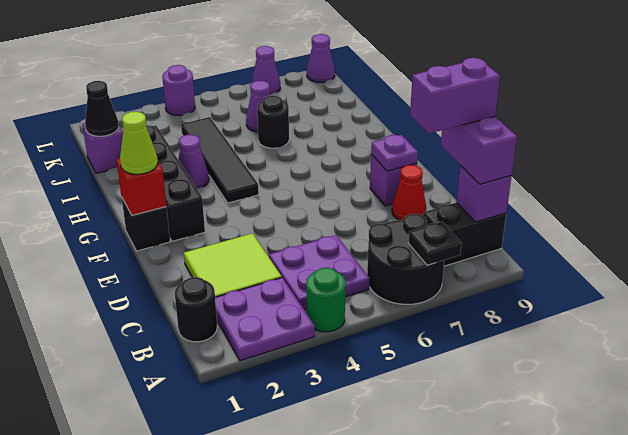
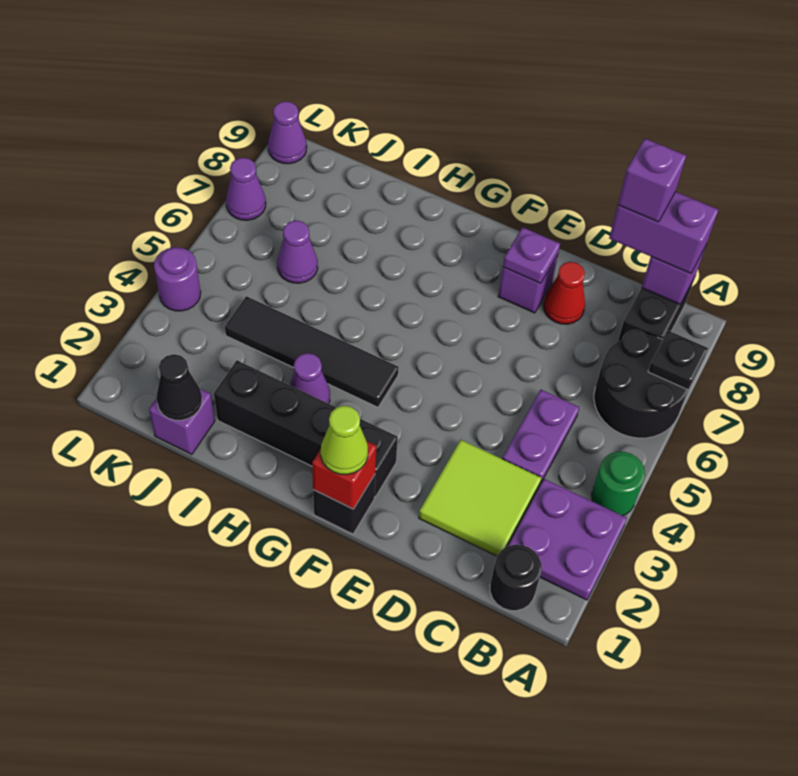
purple 2x2 plate [269,235,370,310] -> purple 1x2 plate [503,390,579,484]
purple 1x2 brick [410,58,500,134] -> purple 1x1 brick [618,139,686,222]
black 1x1 round brick [257,96,289,148] -> none

